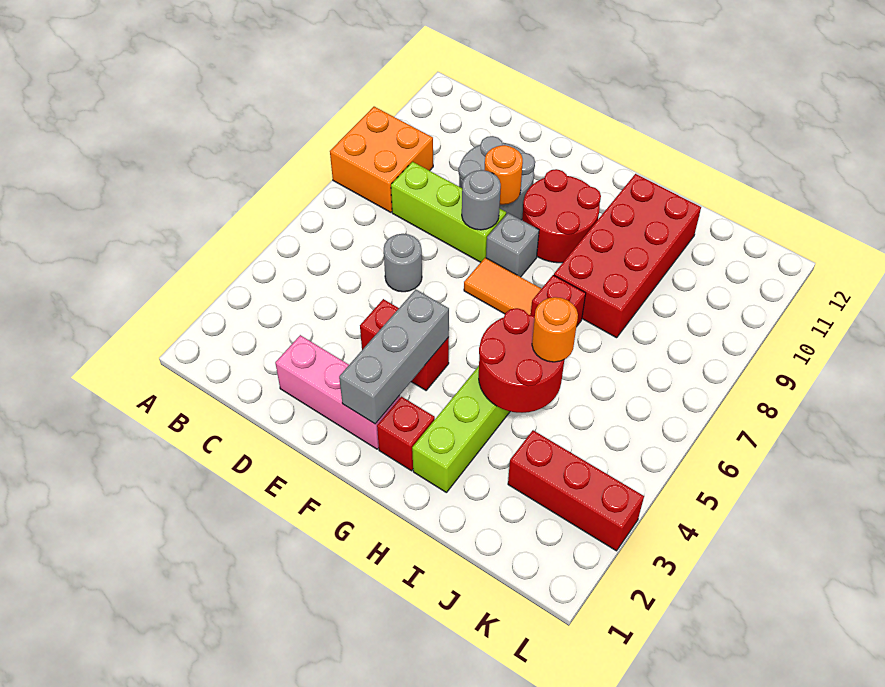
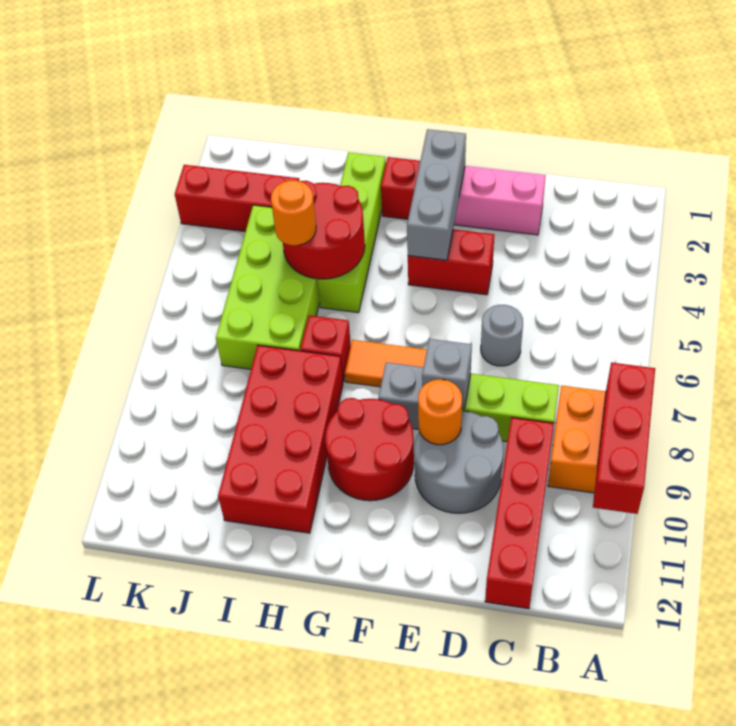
none -> red 1x3 brick [593,362,655,514]
none -> red 1x4 brick [485,417,554,609]
grey 1x1 round brick [462,170,501,230] -> grey 1x1 brick [422,339,472,409]
none -> lime 2x4 brick [216,205,320,369]

